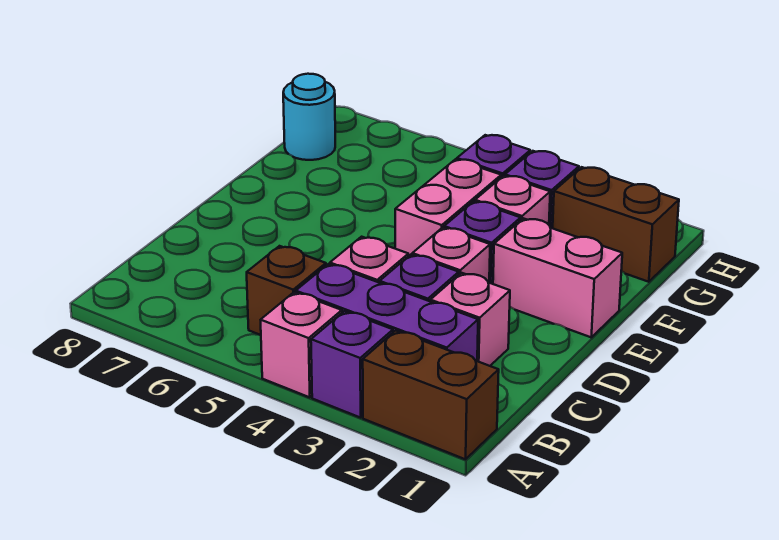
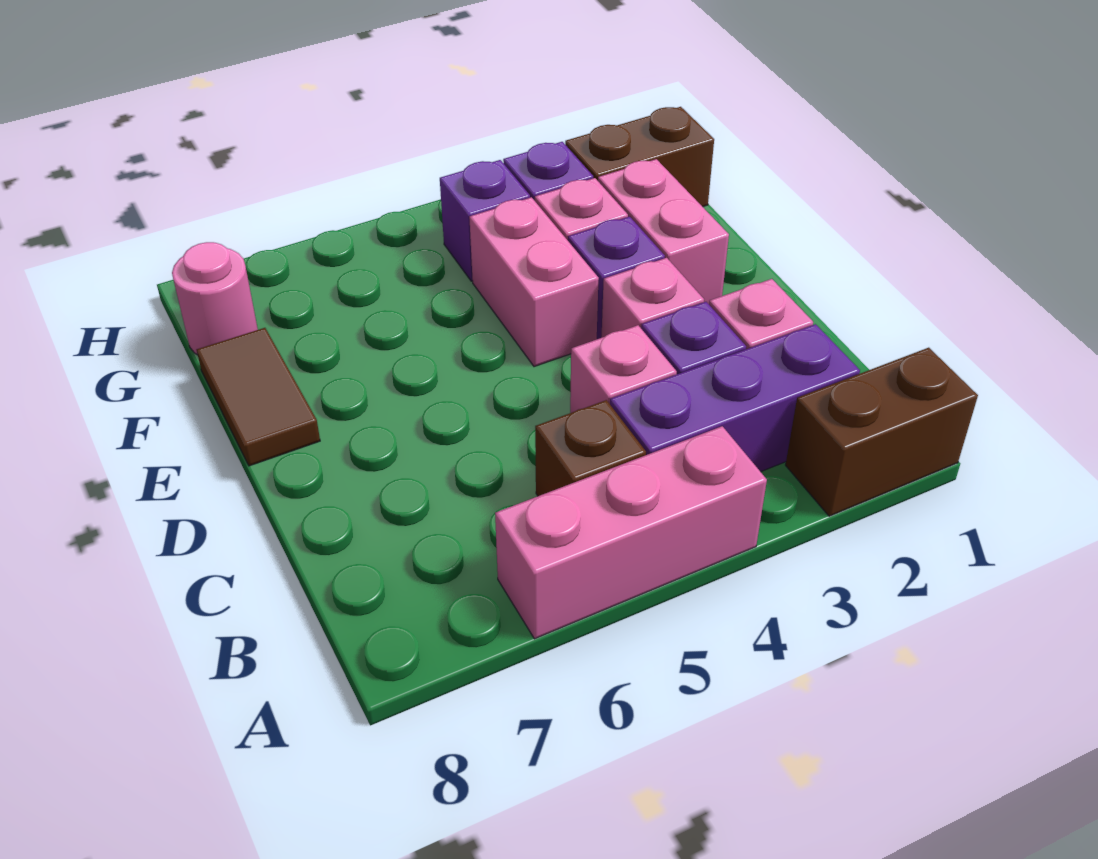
purple 1x1 brick [311,311,393,418] -> none
pink 1x1 brick [261,292,342,397] -> pink 1x3 brick [495,426,767,639]
pink 1x2 brick [493,218,622,337] -> pink 1x2 brick turned to [598,159,729,304]
none -> brown 1x2 tile [197,328,320,466]
cyan 1x1 round brick [283,74,335,160] -> pink 1x1 round brick [172,242,258,355]

